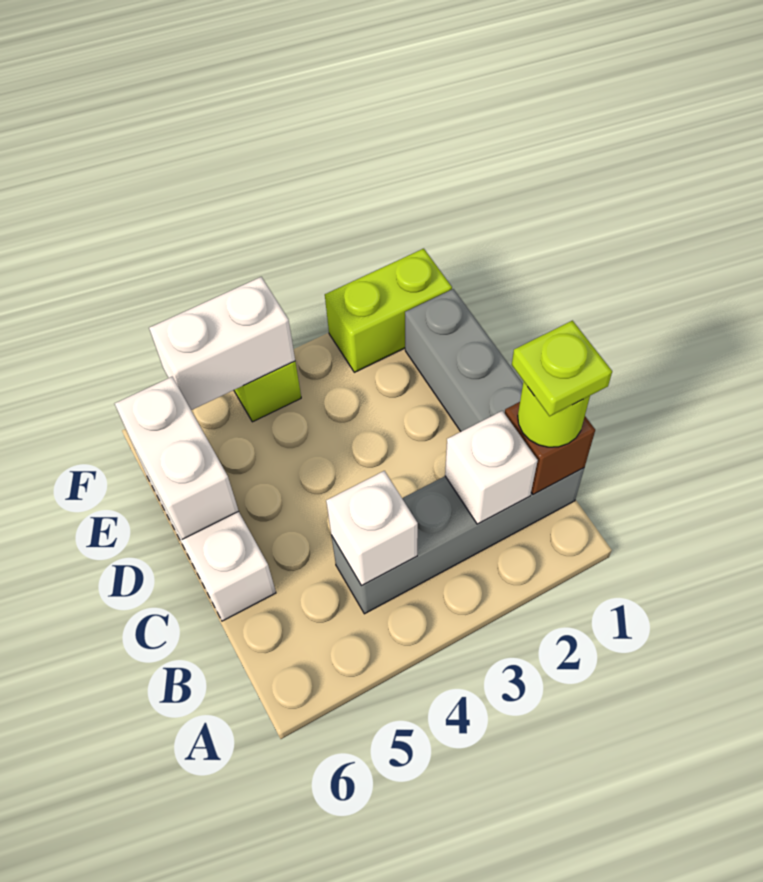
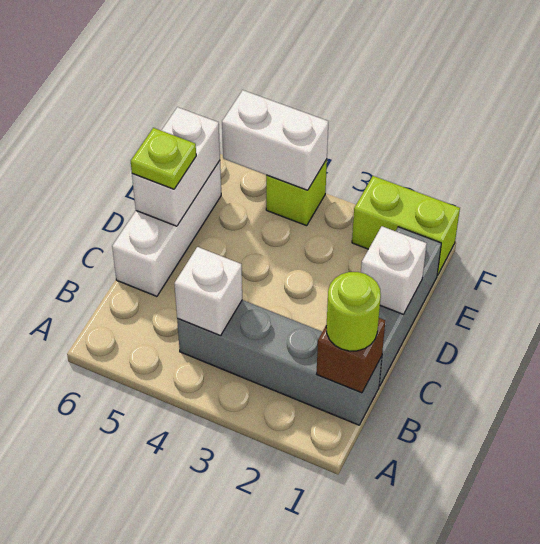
lime 1x1 plate [512,321,612,416] -> lime 1x1 plate moved to [131,128,196,189]
white 1x1 brick [445,411,538,524] -> white 1x1 brick moved to [361,226,427,314]

